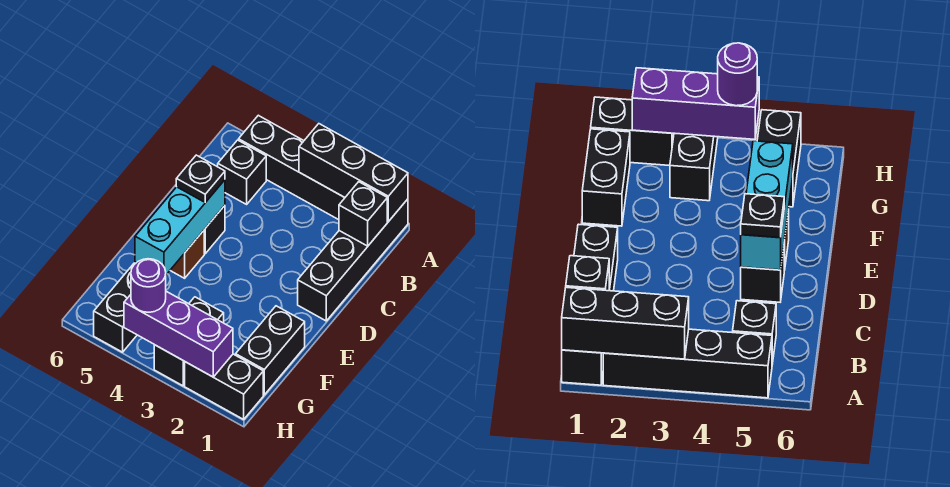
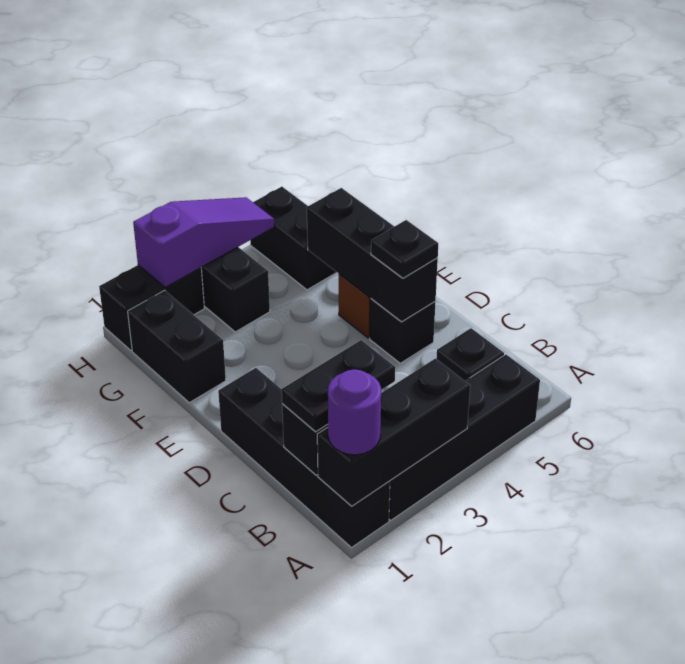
none -> black 1x2 plate [282,340,395,432]
cyan 1x3 brick [135,180,225,275] -> black 1x3 brick [307,188,438,322]
purple 1x3 brick [124,291,233,377] -> purple 1x3 slope [133,197,275,287]
purple 1x1 round brick [131,259,166,312] -> purple 1x1 round brick moved to [328,369,381,455]

